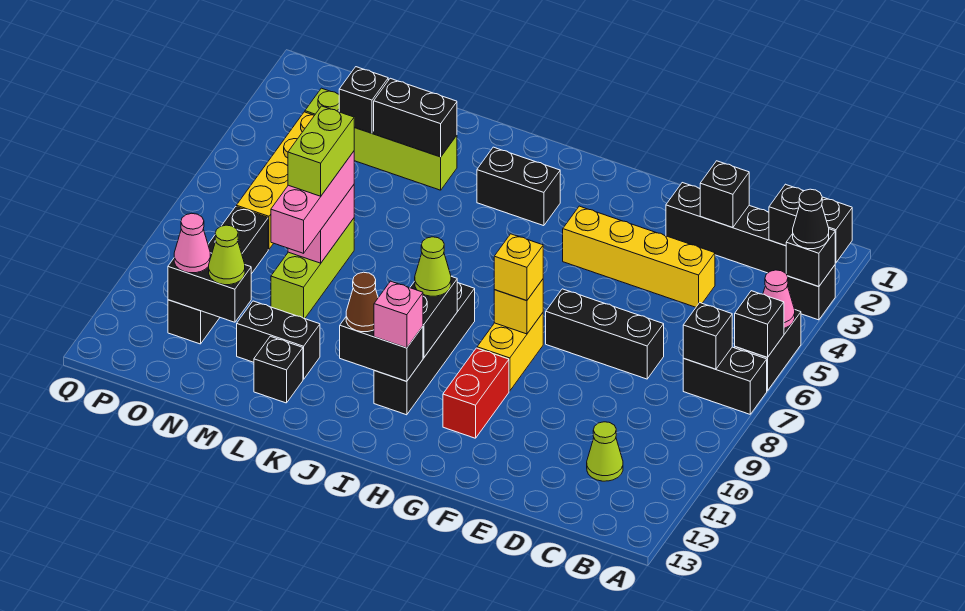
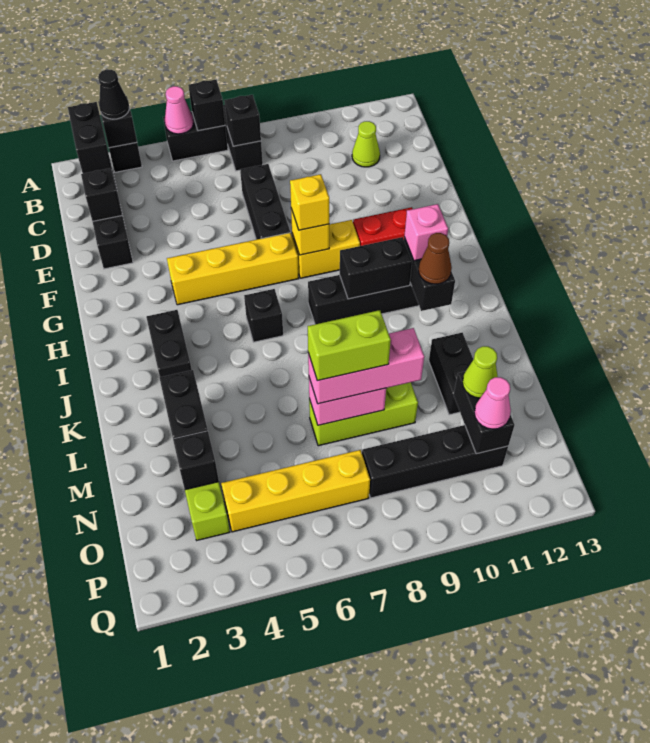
yellow 1x4 brick [563,206,715,307] -> yellow 1x4 brick turned to [167,233,299,305]
lime 1x1 cone [415,237,451,296] -> none
black 1x1 brick [254,336,303,403] -> black 1x1 brick moved to [244,289,283,342]

